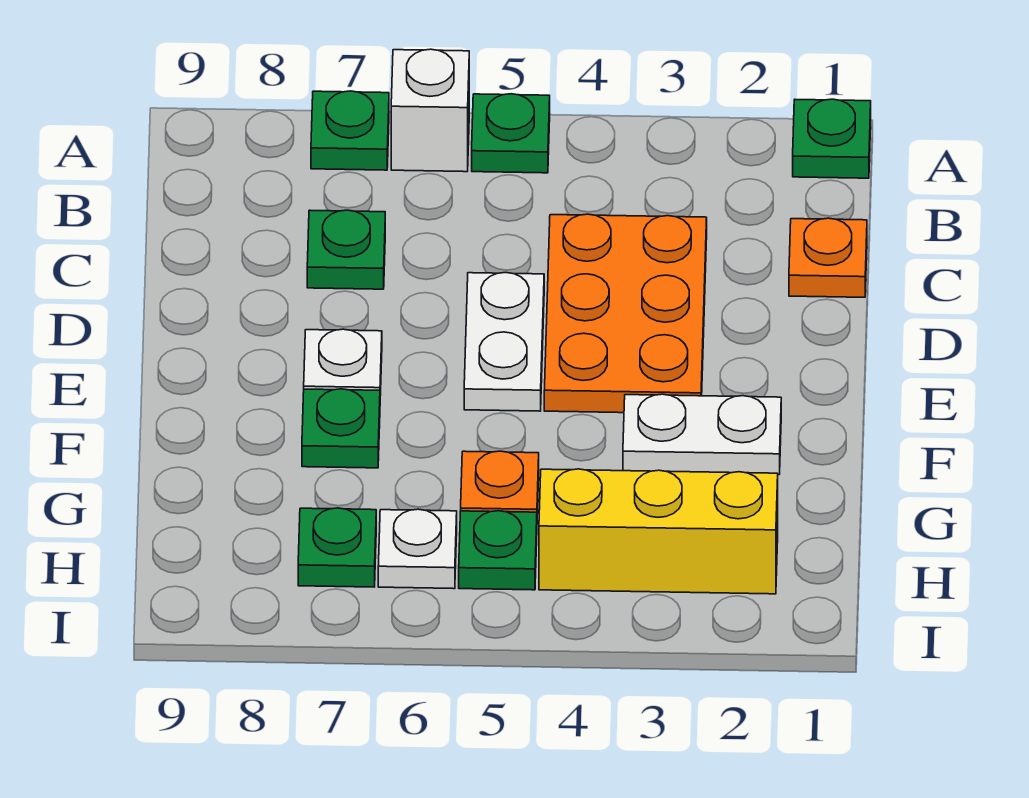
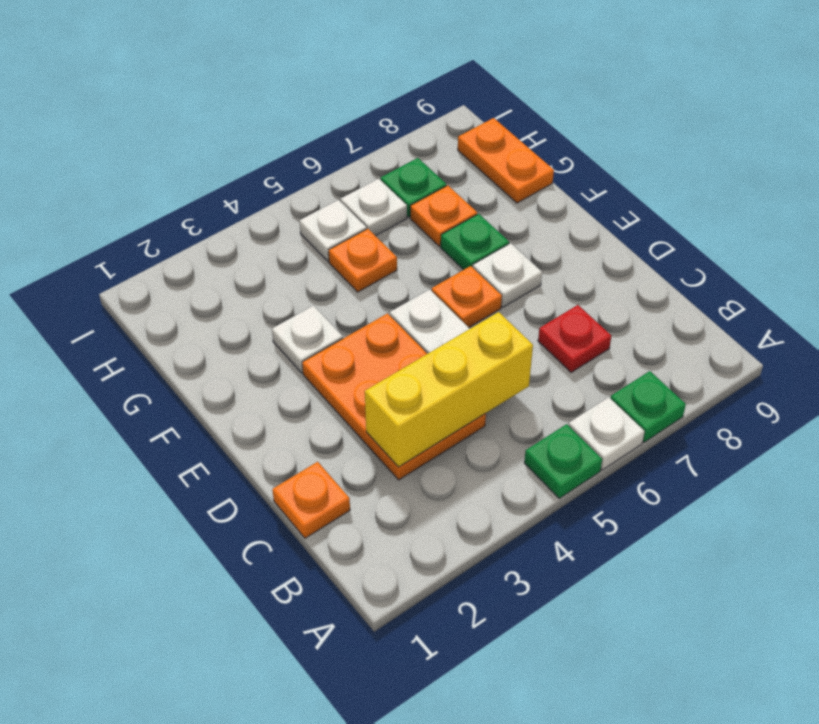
green 1x1 plate [793,99,871,178] -> none
white 1x1 brick [391,49,469,172] -> white 1x1 plate [568,397,645,470]
green 1x1 plate [307,210,385,289] -> red 1x1 plate [538,305,611,372]
none -> orange 1x1 plate [432,266,502,327]
white 1x2 plate [623,394,781,475] -> white 1x1 plate [272,306,343,373]
none -> orange 1x1 plate [410,185,477,246]
none -> orange 1x2 plate [458,118,554,203]
yellow 1x3 brick [539,469,778,594] -> yellow 1x3 brick moved to [365,312,533,467]
green 1x1 plate [459,511,537,590] -> white 1x1 plate [300,200,367,262]

